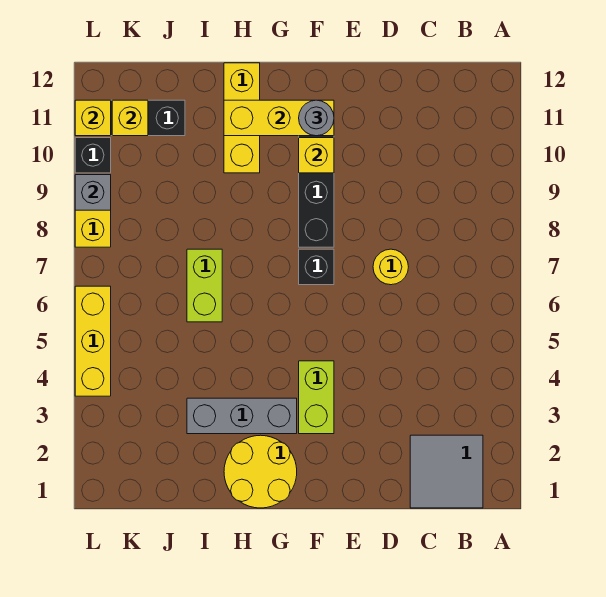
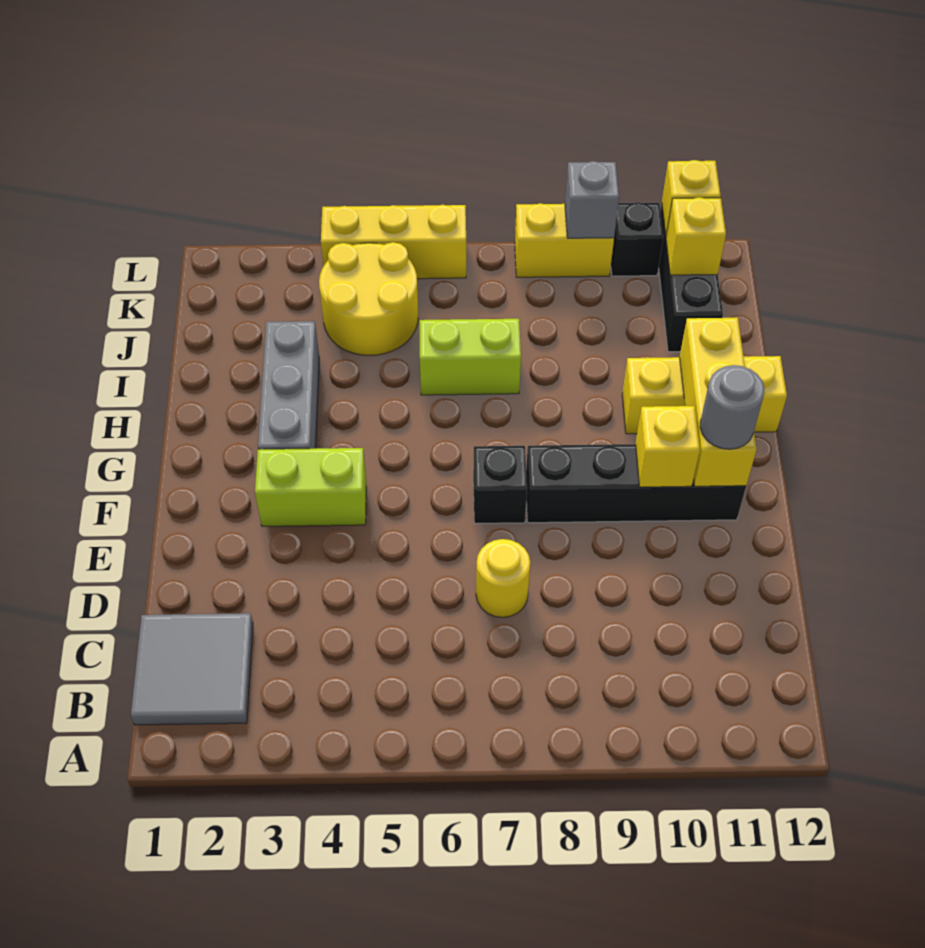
yellow 2x2 round brick [224,435,297,508] -> yellow 2x2 round brick moved to [319,242,418,355]

